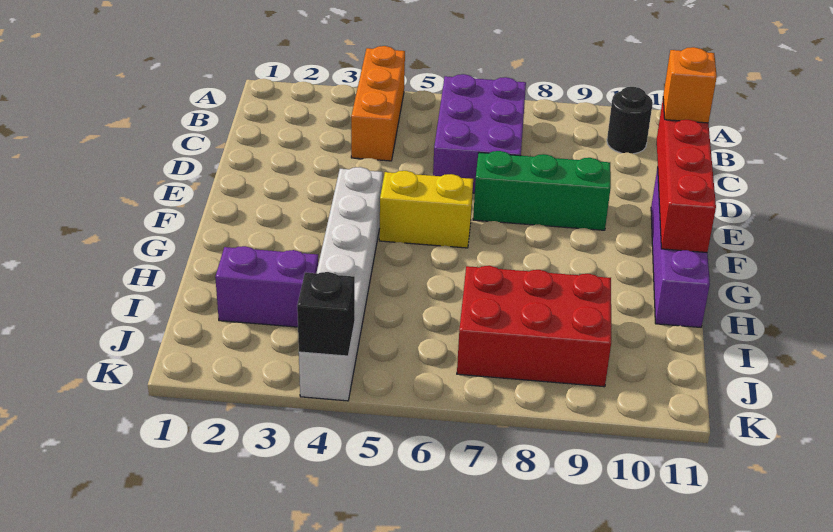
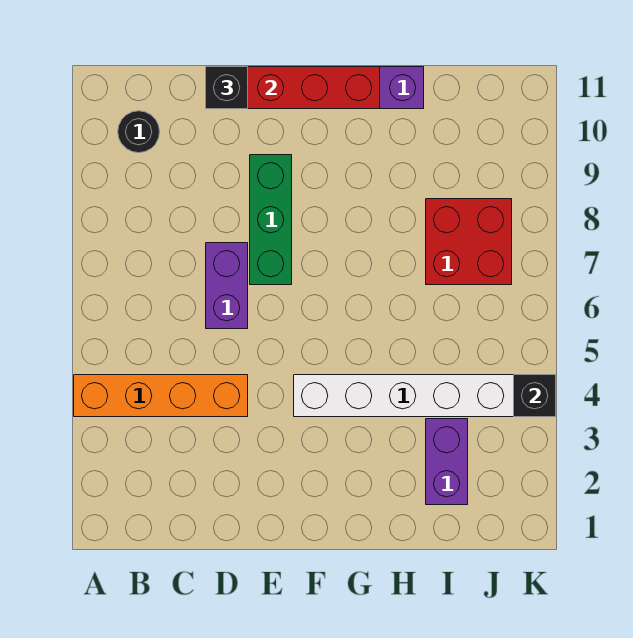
orange 1x3 brick [351,46,405,161] -> orange 1x4 brick [74,375,248,417]
purple 2x3 brick [433,74,526,193] -> purple 1x2 brick [206,243,248,329]
orange 1x1 brick [663,47,717,123] -> black 1x1 brick [206,67,248,109]
yellow 1x2 brick [379,171,473,248] -> none
red 2x3 brick [457,266,611,387] -> red 2x2 brick [426,199,512,285]

